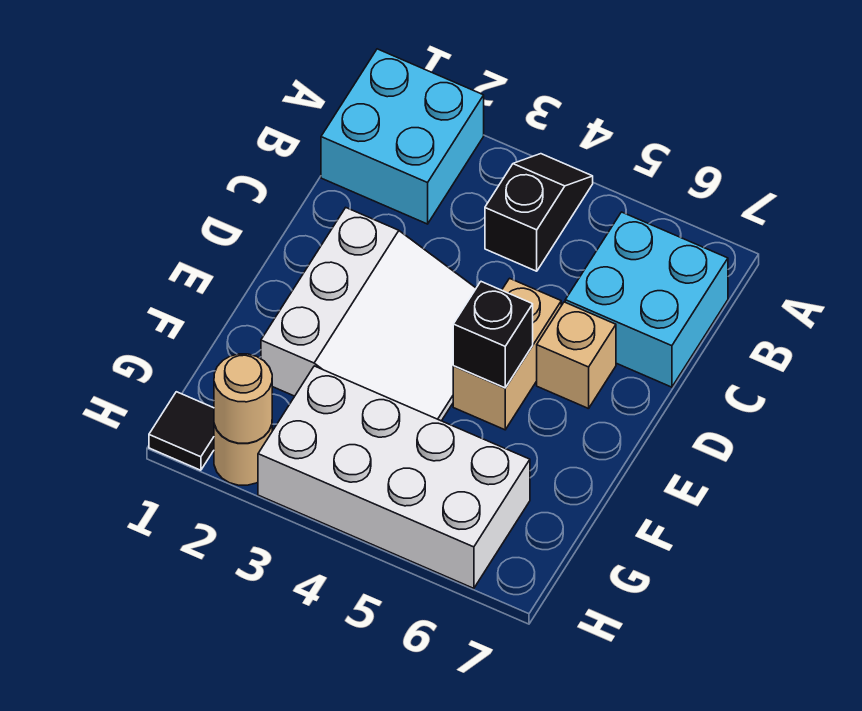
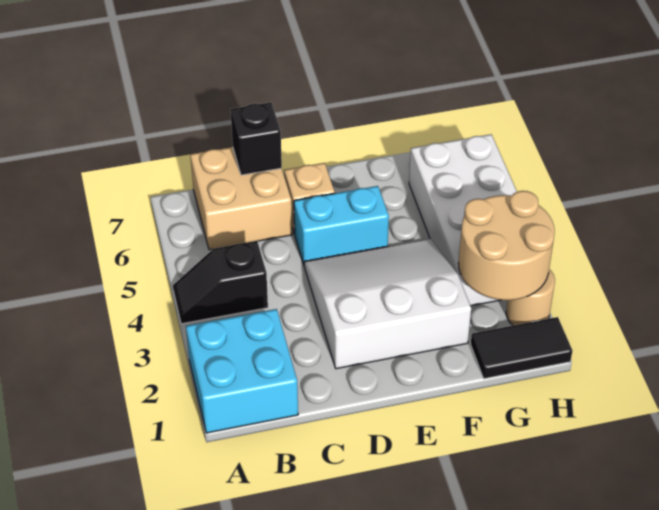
cyan 2x2 brick [565,212,728,387] -> tan 2x2 brick [190,147,292,250]
tan 1x2 brick [453,278,561,430] -> cyan 1x2 brick [294,186,389,266]
black 1x1 brick [453,282,533,388] -> black 1x1 brick moved to [230,102,282,175]
black 1x1 tile [149,392,214,470] -> black 1x2 tile [471,317,572,379]
tan 1x1 round brick [214,354,272,443] -> tan 2x2 round brick [458,191,555,300]

